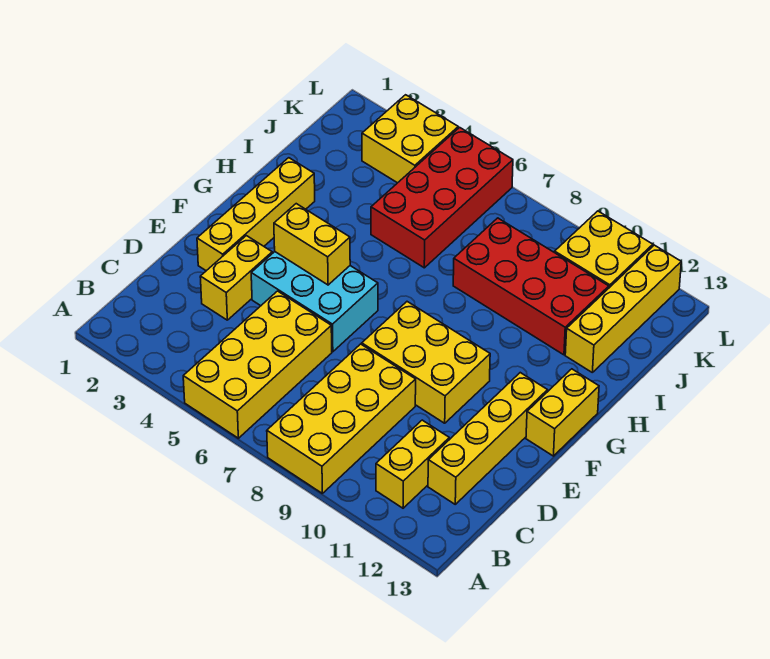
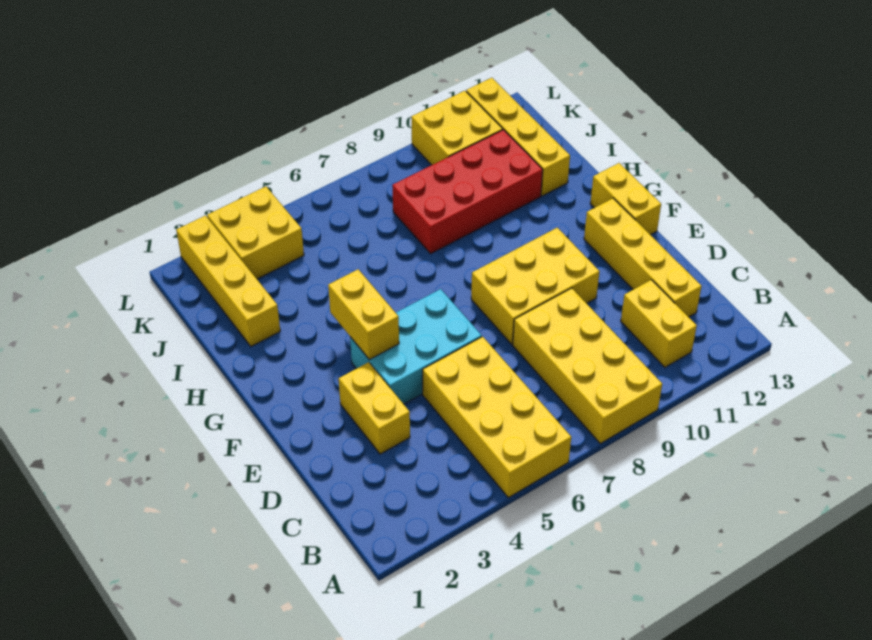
yellow 1x4 brick [197,158,315,271] -> yellow 1x4 brick moved to [176,216,280,346]
yellow 1x2 brick [274,204,350,285] -> yellow 1x2 brick turned to [328,269,399,360]
red 2x4 brick [371,127,513,268] -> none

